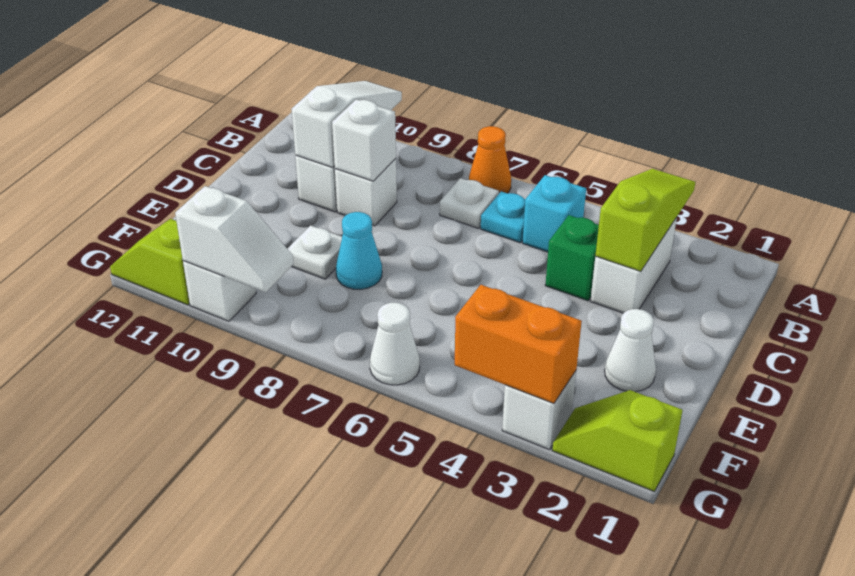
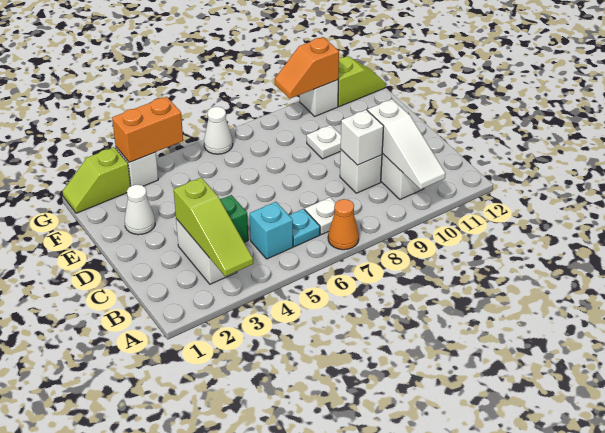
cyan 1x1 cone [336,212,382,289] -> none
lime 1x2 slope [552,390,682,491] -> lime 1x2 slope turned to [62,147,130,213]
white 1x2 slope [175,186,294,292] -> orange 1x2 slope [275,37,339,99]

